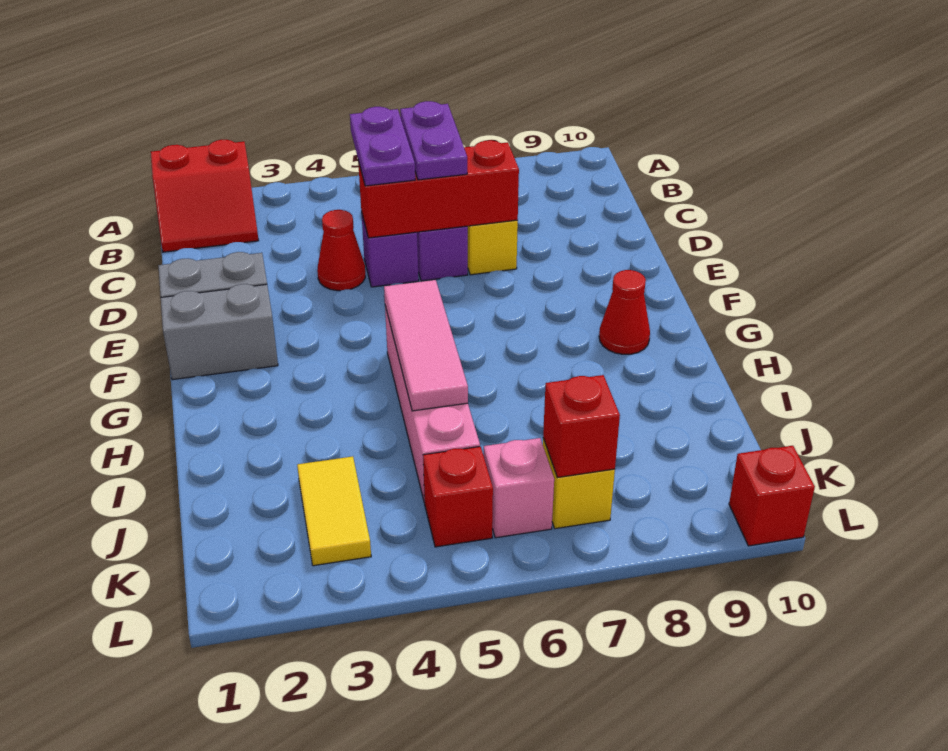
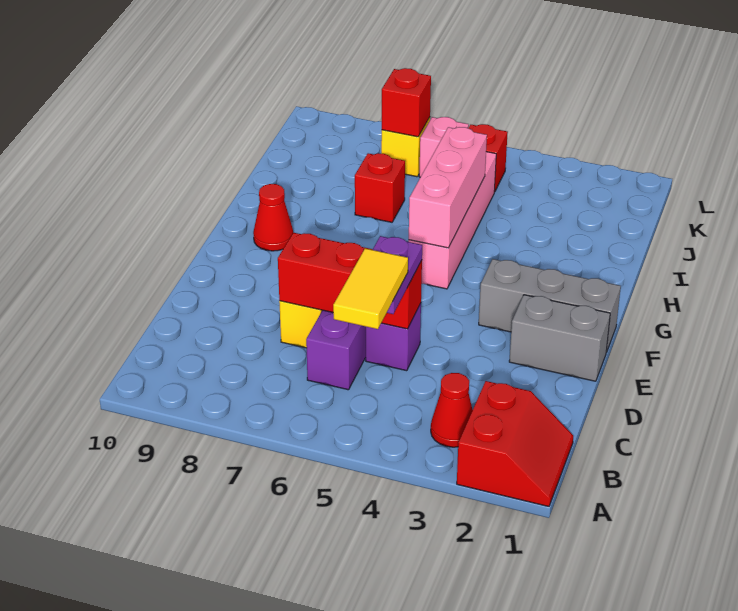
red 2x2 slope [151,140,259,252] -> red 2x2 slope turned to [457,381,573,507]
purple 1x2 plate [400,101,467,180] -> none
red 1x1 cone [317,210,365,291] -> red 1x1 cone moved to [431,373,473,447]
grey 1x2 brick [161,284,278,380] -> grey 1x3 brick [479,259,621,353]
pink 1x3 tile [384,280,468,411] -> pink 1x3 brick [409,127,487,248]
yellow 1x2 tile [297,456,371,566] -> yellow 1x2 tile moved to [333,249,408,329]
red 1x1 brick [729,446,815,546] -> red 1x1 brick moved to [355,153,405,222]

